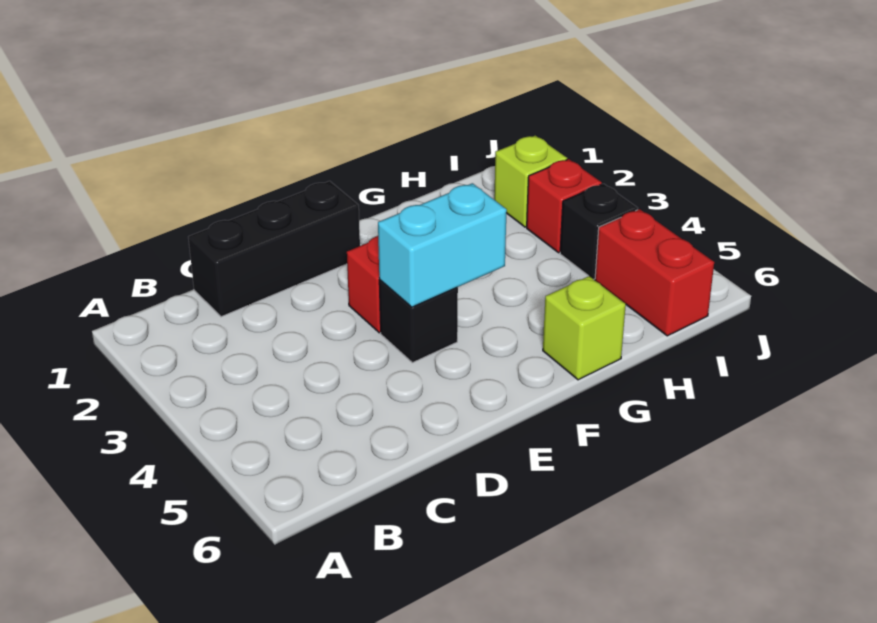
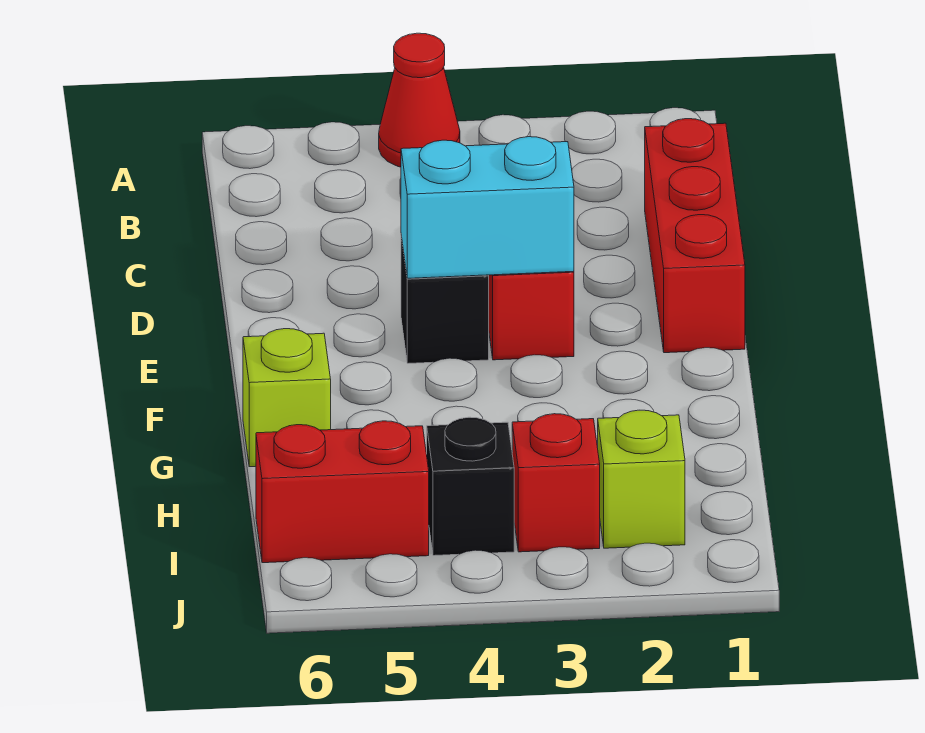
none -> red 1x1 cone [379,33,460,167]
black 1x3 brick [188,181,360,317] -> red 1x3 brick [645,119,745,353]
cyan 1x2 brick [378,183,507,307] -> cyan 1x2 brick turned to [401,137,574,278]

